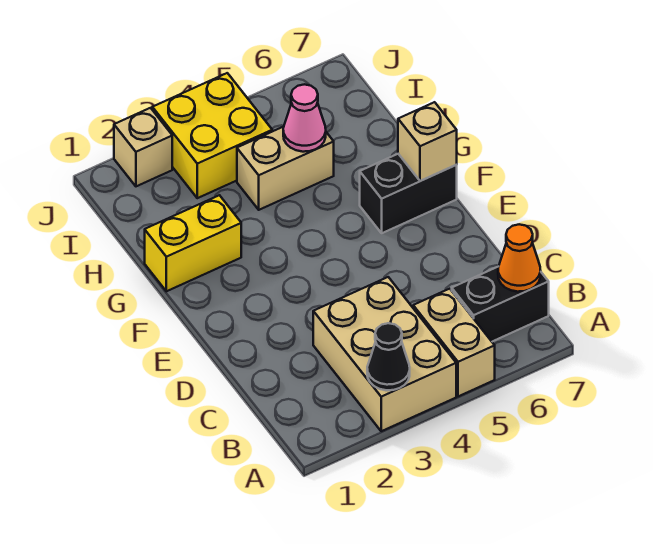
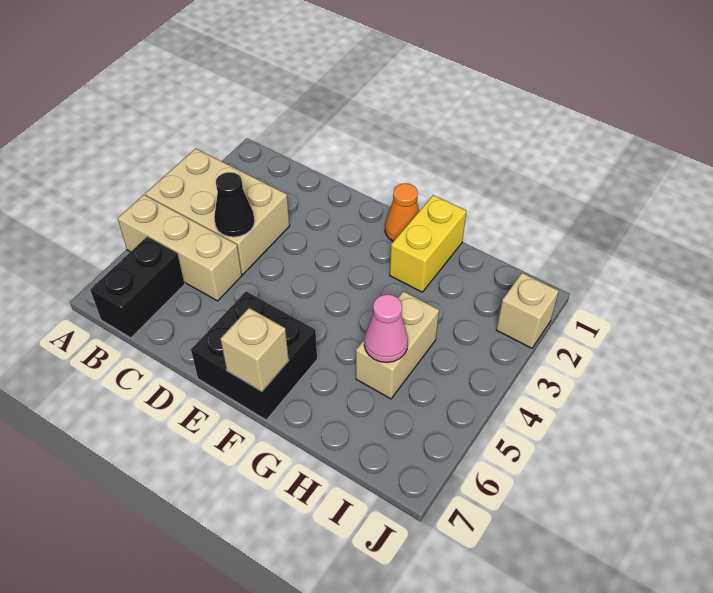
black 1x1 cone [367,323,410,390] -> black 1x1 cone moved to [214,172,255,237]
tan 1x2 brick [413,289,495,396] -> tan 1x3 brick [118,195,242,301]
orange 1x1 cone [498,224,541,292] -> orange 1x1 cone moved to [385,183,419,241]
black 1x2 brick [360,154,457,233] -> black 2x2 brick [191,291,317,420]
yellow 2x2 brick [152,73,272,198] -> none

